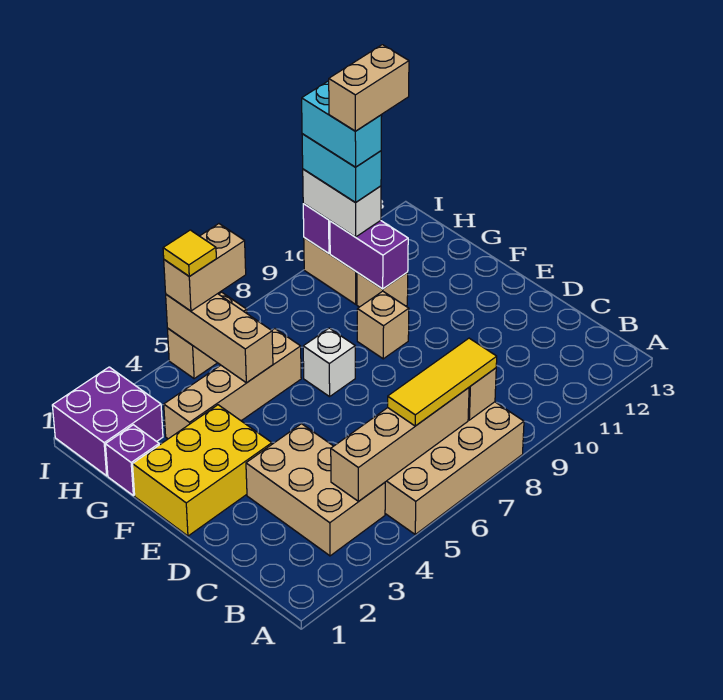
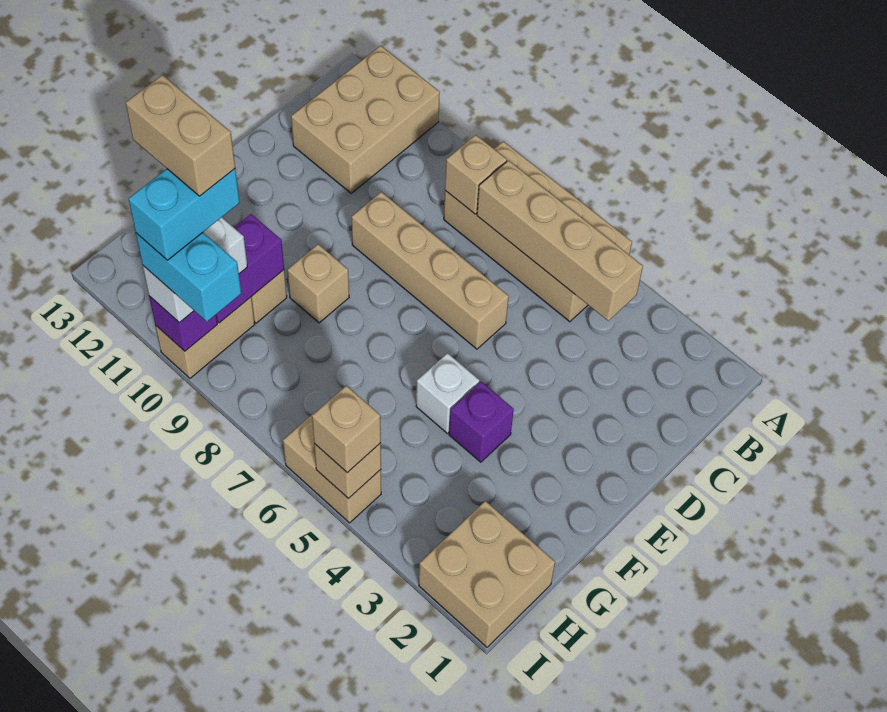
tan 2x3 brick [246,424,385,556] -> tan 2x3 brick moved to [291,46,440,193]
yellow 1x3 tile [388,338,497,426] -> none
yellow 2x3 brick [133,405,272,536] -> none
white 1x1 brick [303,328,355,397] -> white 1x1 brick moved to [416,353,480,433]
purple 1x1 brick [106,425,159,496] -> purple 1x1 brick moved to [449,382,514,462]
tan 1x4 brick [164,329,301,439] -> tan 1x4 brick moved to [352,192,509,349]
tan 1x3 brick [166,294,273,383] -> tan 1x1 brick [314,443,381,499]
purple 2x2 brick [52,367,163,476] -> tan 2x2 brick [419,501,555,647]
cyan 1x2 brick [302,134,381,203] -> cyan 1x2 brick turned to [136,233,241,322]
tan 1x2 brick [164,224,246,311] -> tan 1x1 brick [312,386,381,473]
yellow 1x1 tile [163,230,216,276] -> none

